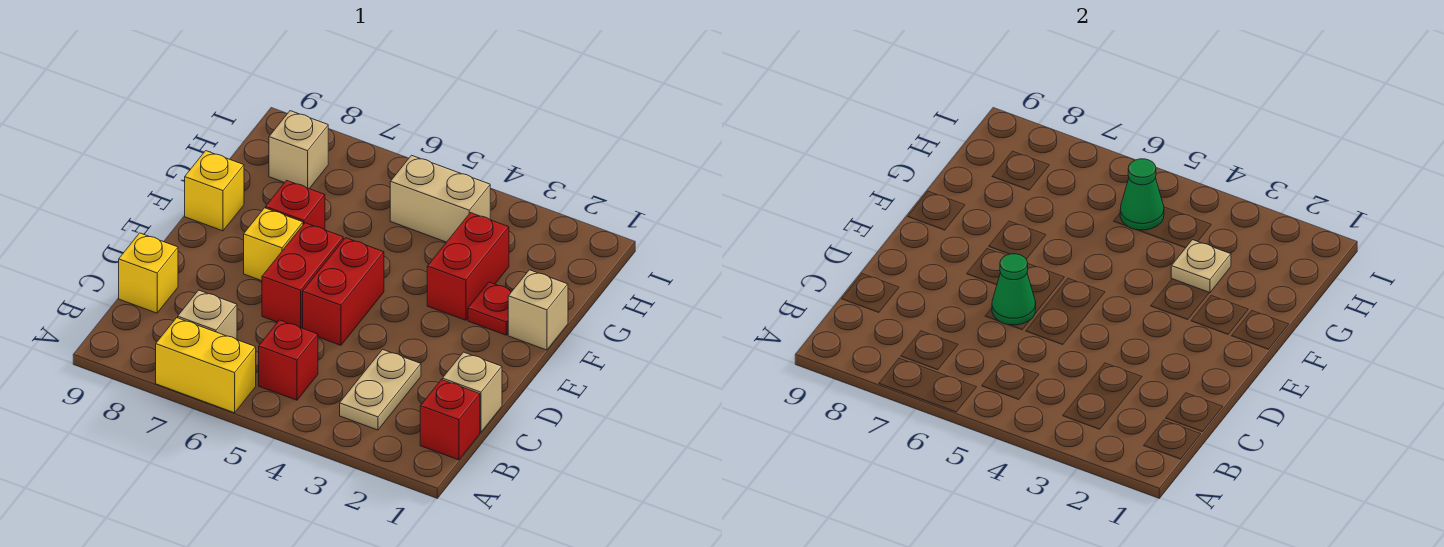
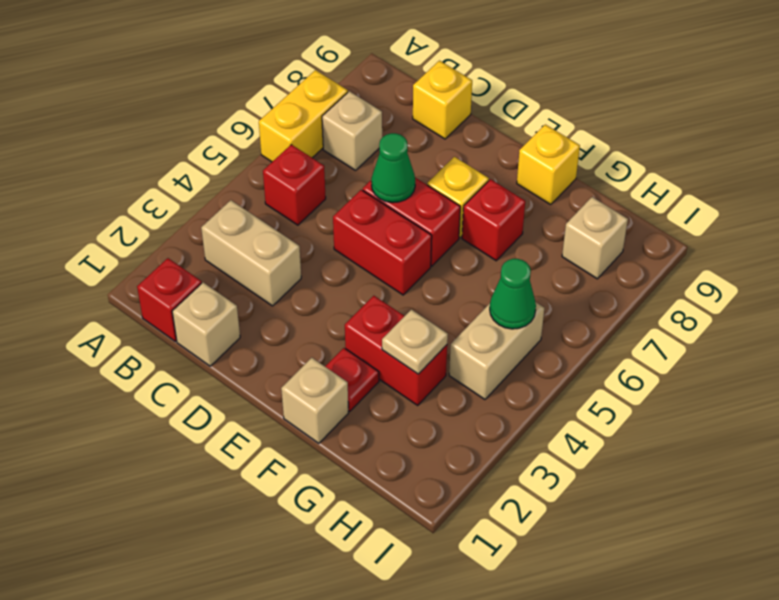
tan 1x2 plate [340,349,421,430] -> tan 1x2 brick [201,200,301,306]

